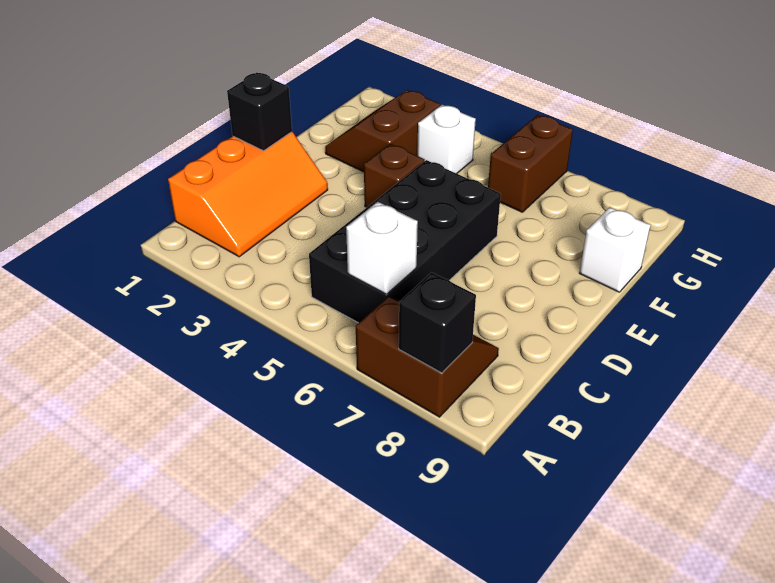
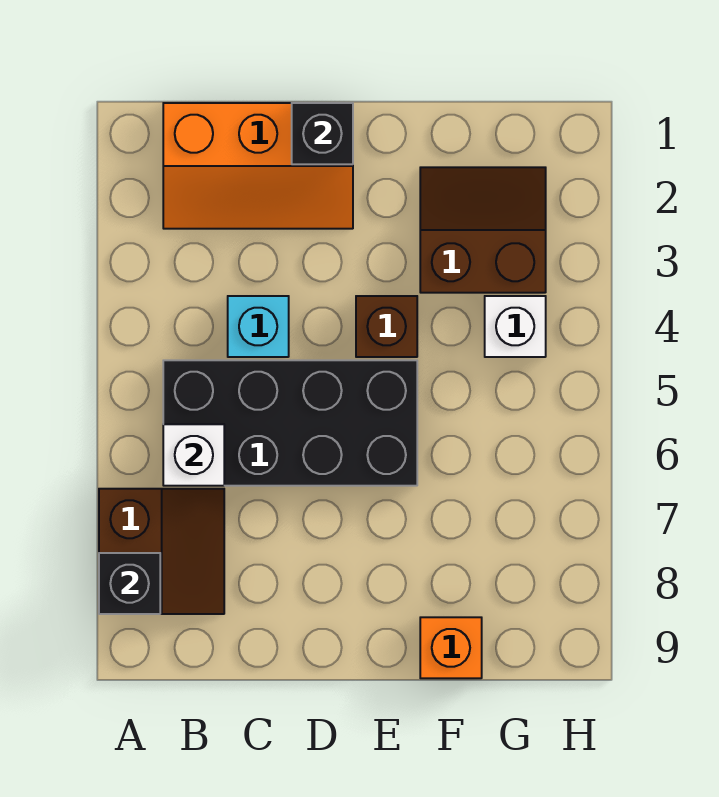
none -> cyan 1x1 brick [228,296,289,357]
white 1x1 brick [580,207,651,292] -> orange 1x1 brick [420,617,482,678]
brown 1x2 brick [488,115,573,212] -> none

